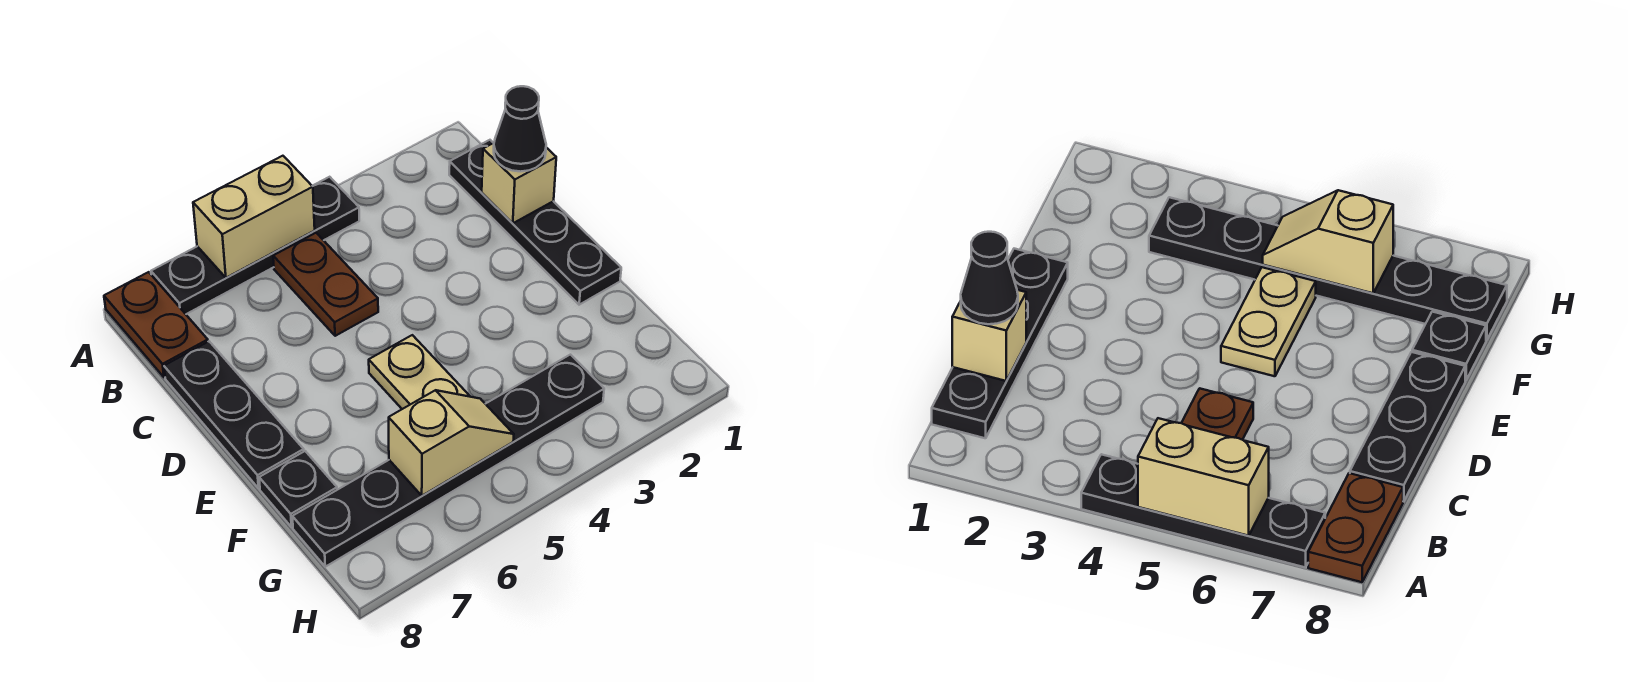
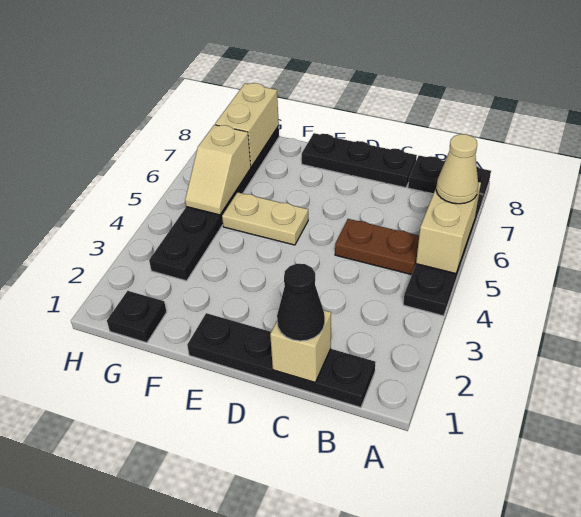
none -> tan 1x1 cone [436,134,478,204]
brown 1x2 plate [104,272,208,377] -> black 1x2 plate [408,156,491,202]
black 1x1 plate [259,451,337,527] -> black 1x1 plate moved to [107,291,167,343]
none -> tan 1x2 brick [215,83,279,167]

